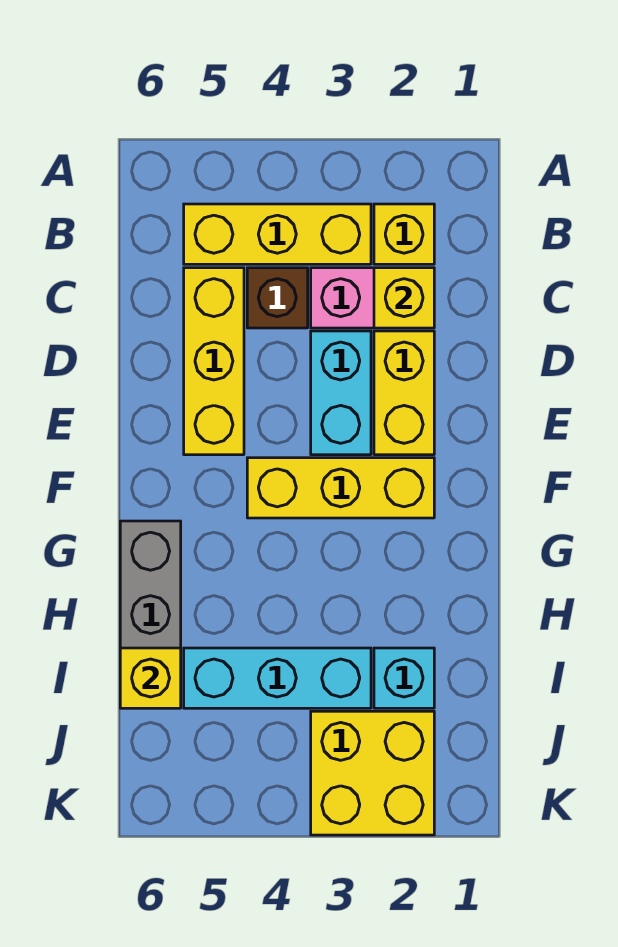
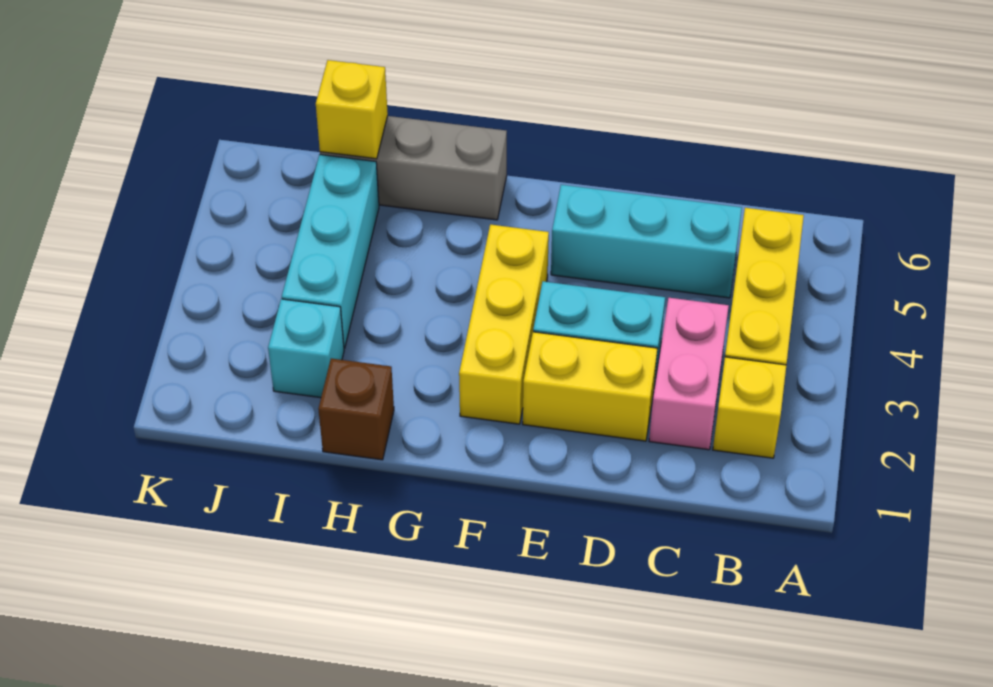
yellow 1x1 brick [374,268,434,328] -> none
brown 1x1 brick [247,268,308,328] -> brown 1x1 brick moved to [318,358,394,460]
yellow 1x3 brick [184,268,244,455] -> cyan 1x3 brick [551,185,742,298]
yellow 2x2 brick [311,711,434,835] -> none

